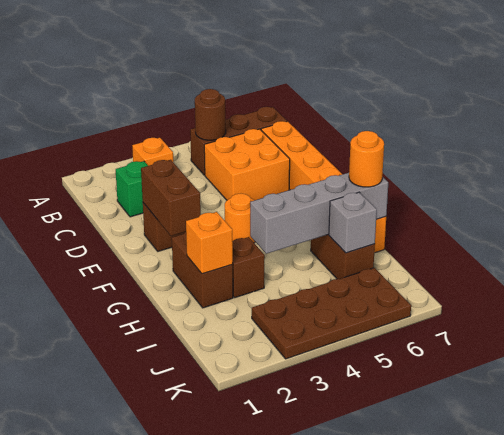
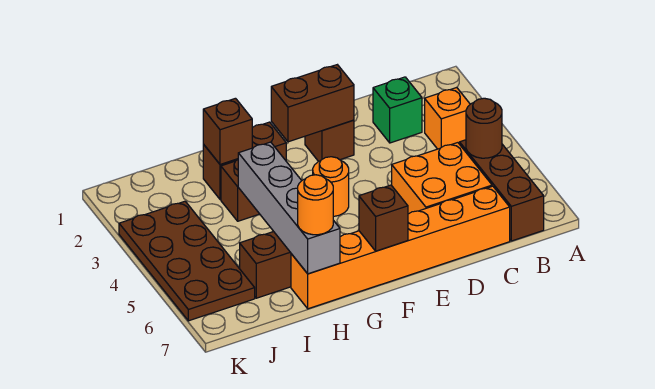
none -> brown 1x1 brick [359,185,408,251]
orange 1x1 brick [186,212,233,274] -> brown 1x1 brick [203,98,252,165]
grey 1x1 brick [329,192,377,253] -> none

